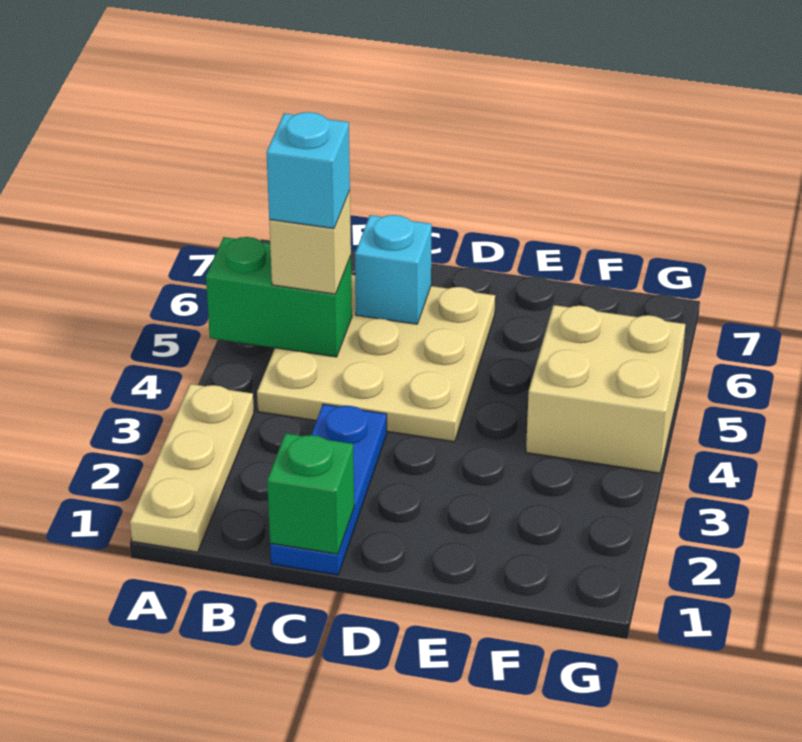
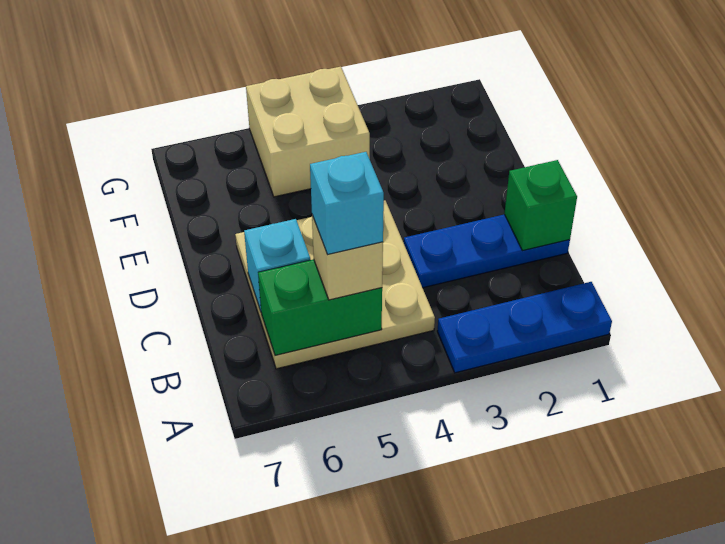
tan 1x3 plate [130,384,254,552] -> blue 1x3 plate [437,282,612,373]
green 1x2 brick [206,237,352,357] -> green 1x2 brick turned to [258,259,382,355]

